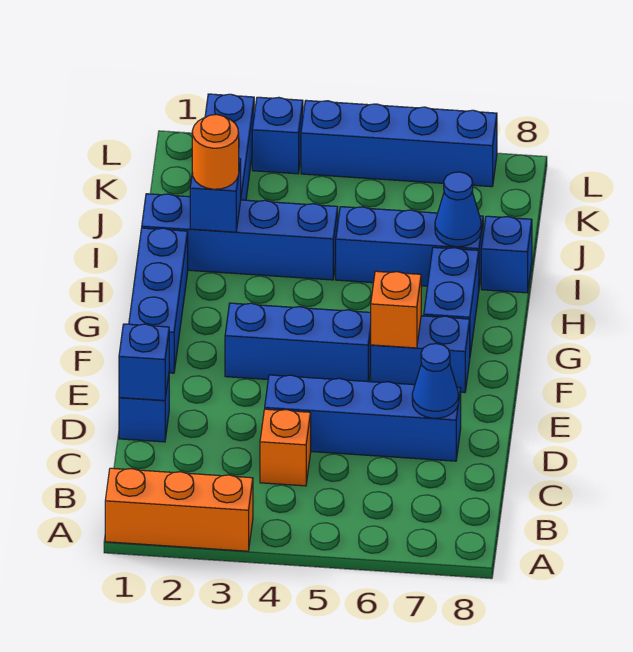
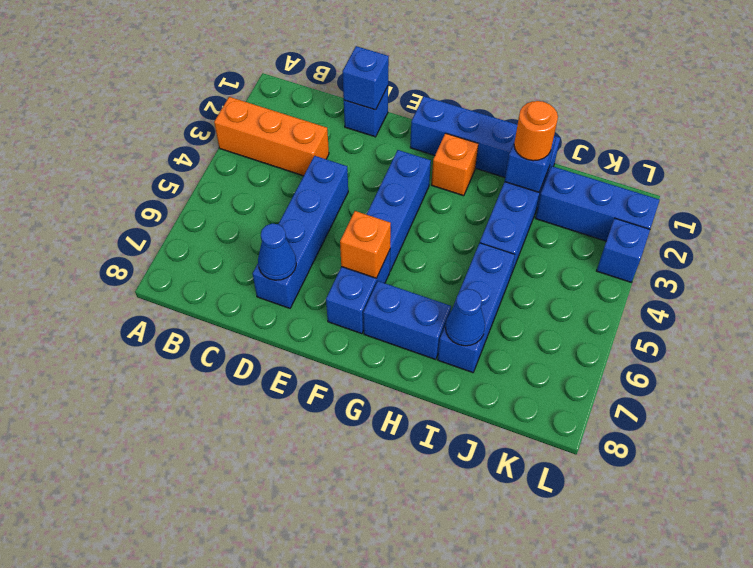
orange 1x3 brick [105,468,253,551] -> orange 1x3 brick turned to [214,97,329,176]
orange 1x1 brick [260,409,311,486] -> orange 1x1 brick moved to [431,133,478,196]
blue 1x1 brick [481,216,532,293] -> none
blue 1x4 brick [301,100,497,187] -> none

